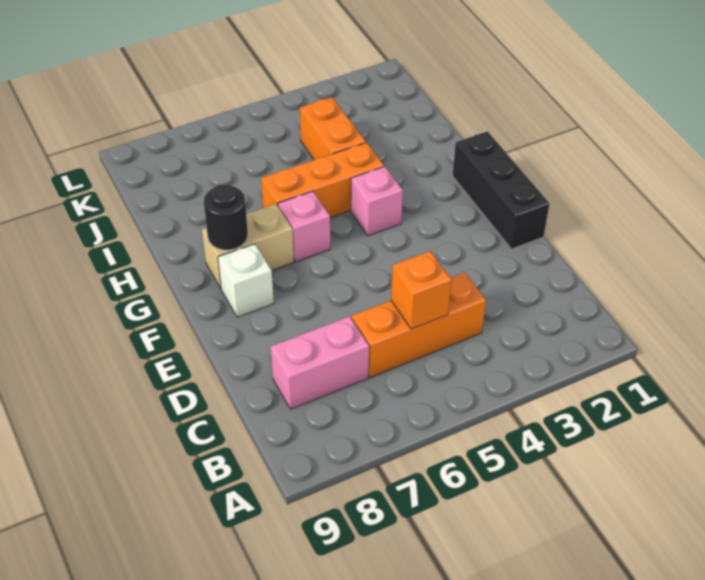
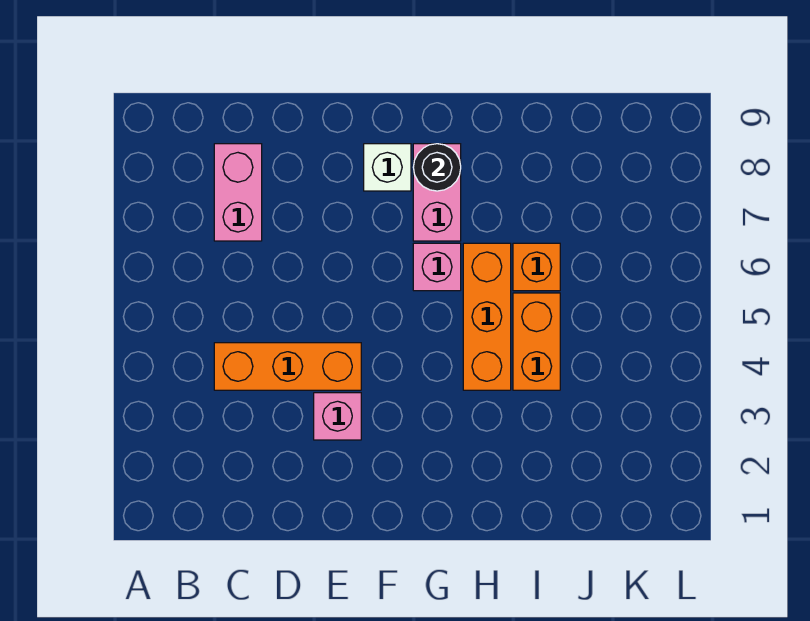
orange 1x3 brick [352,272,486,378] -> orange 1x3 brick turned to [214,343,361,390]
orange 1x1 brick [391,251,452,329] -> orange 1x1 brick moved to [513,243,560,291]
black 1x3 brick [453,131,549,249] -> none
pink 1x1 brick [351,167,403,236] -> pink 1x1 brick moved to [314,393,361,440]
tan 1x2 brick [202,204,294,288] -> pink 1x2 brick [413,144,461,241]
orange 1x2 brick [300,97,366,160] -> orange 1x2 brick turned to [513,293,560,390]

